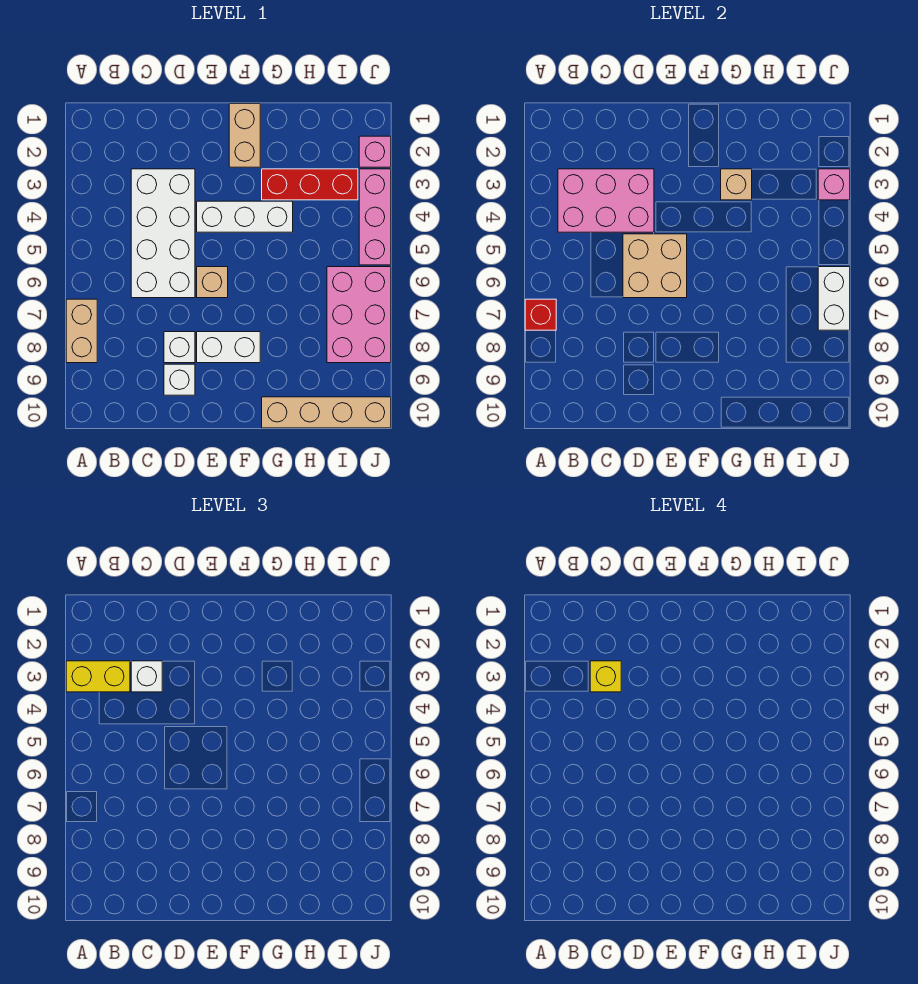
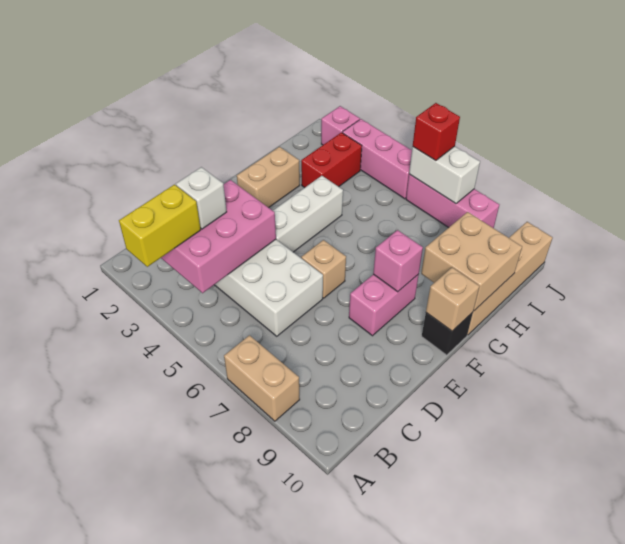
red 1x1 brick [525,299,556,330] -> red 1x1 brick moved to [413,103,460,161]
yellow 1x1 brick [590,661,621,692] -> none
tan 2x2 brick [623,234,687,298] -> tan 2x2 brick moved to [421,212,522,311]
white 1x1 brick [164,332,195,363] -> none
white 1x1 brick [164,364,195,395] -> none
white 1x2 brick [197,332,260,363] -> pink 1x2 brick [349,274,419,336]
tan 1x2 brick [229,104,260,167] -> tan 1x2 brick turned to [237,147,300,208]
none -> black 1x1 brick [422,312,473,355]
red 1x3 brick [262,169,358,200] -> red 1x2 brick [301,132,362,188]
tan 1x1 brick [721,169,752,200] -> tan 1x1 brick moved to [426,267,479,331]
pink 2x3 brick [327,267,391,363] -> pink 1x3 brick [406,174,499,228]
pink 1x1 brick [818,169,850,200] -> pink 1x1 brick moved to [373,230,423,292]

